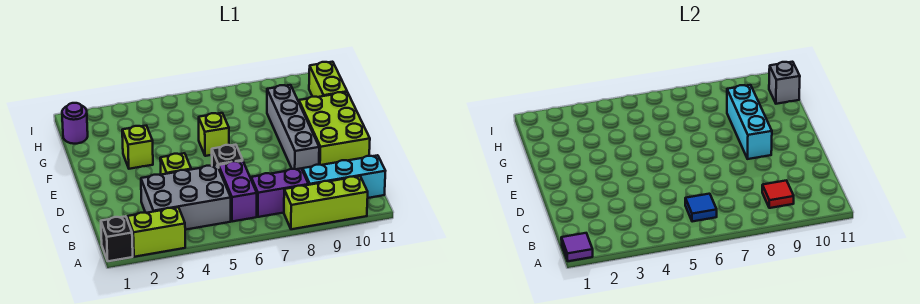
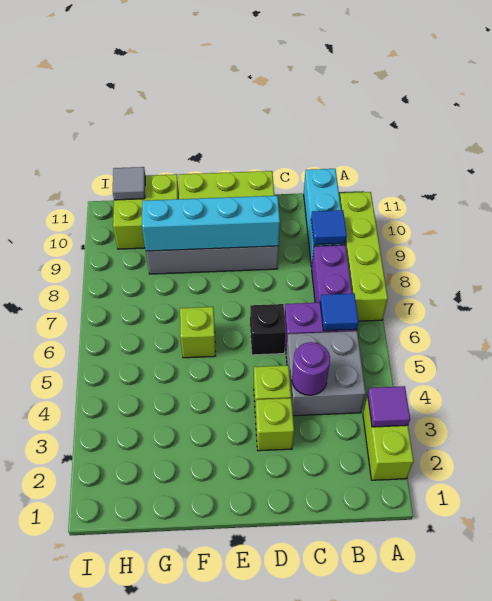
black 1x1 brick [101,216,133,261] -> none
purple 1x1 tile [561,233,593,261] -> purple 1x1 tile moved to [367,386,410,427]
lime 1x3 brick [284,176,368,229] -> lime 1x4 brick [340,192,388,321]
grey 2x3 brick [141,165,231,230] -> grey 2x2 brick [286,331,366,416]
red 1x1 tile [762,180,794,208] -> blue 1x1 tile [311,210,347,245]
cyan 1x3 brick [727,85,772,159] -> cyan 1x4 brick [142,196,280,251]
lime 1x1 brick [122,126,153,169] -> lime 1x1 brick moved to [255,398,294,451]
lime 1x2 brick [309,62,347,97] -> lime 2x2 brick [113,174,179,249]
purple 1x1 round brick [62,103,88,144] -> purple 1x1 round brick moved to [292,342,330,395]
grey 1x1 brick [769,62,800,104] -> grey 1x1 tile [112,167,145,200]

